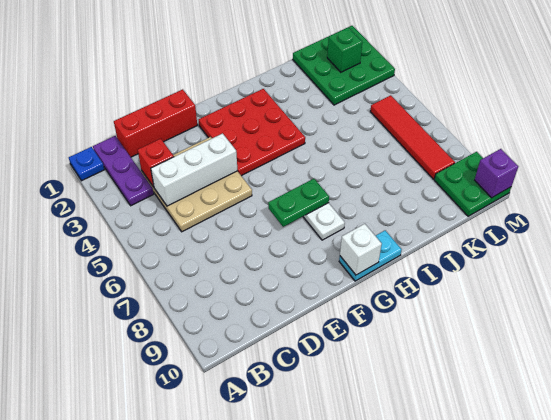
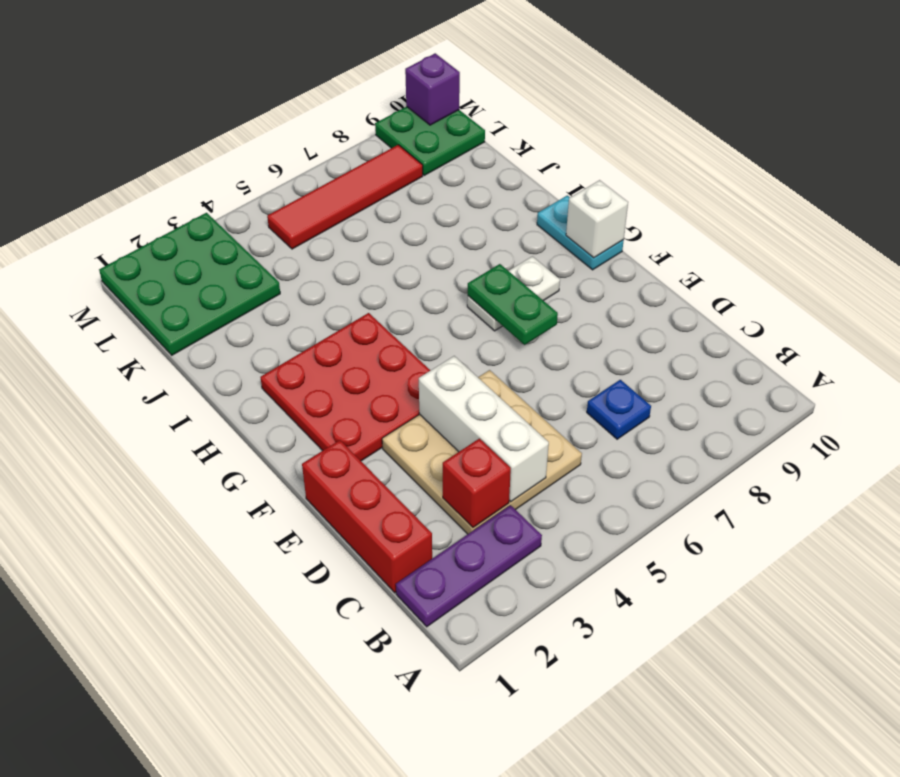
blue 1x1 plate [69,147,104,181] -> blue 1x1 plate moved to [587,380,651,439]
green 1x1 brick [327,27,362,72] -> none

